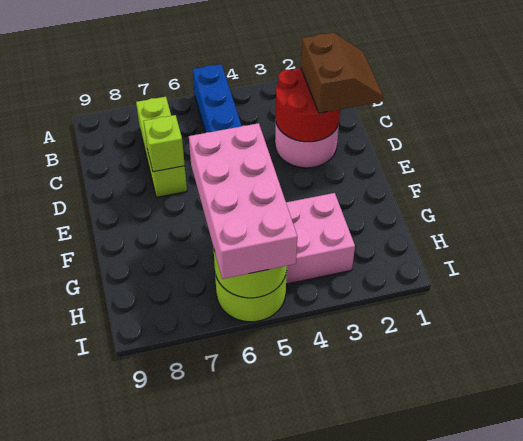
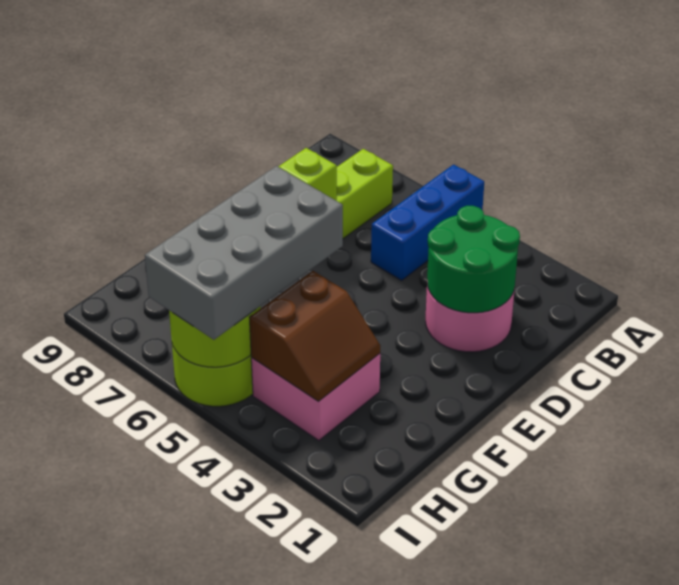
brown 2x2 slope [301,33,383,113] -> brown 2x2 slope moved to [249,271,380,402]
red 2x2 round brick [276,68,340,142] -> green 2x2 round brick [427,206,520,313]
pink 2x4 brick [189,123,297,279] -> grey 2x4 brick [145,166,343,340]

